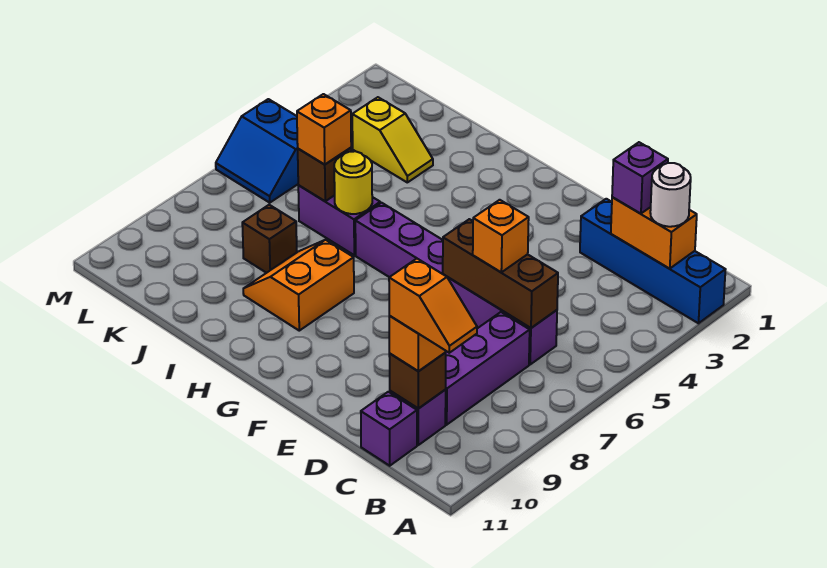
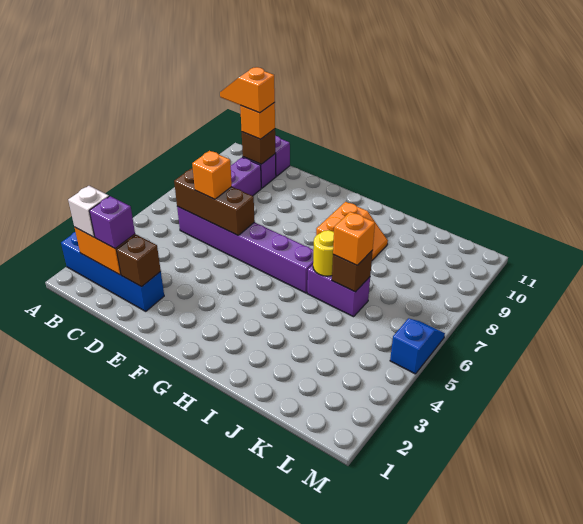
white 1x1 round brick [650,163,691,227] -> white 1x1 brick [68,186,109,237]
yellow 1x2 slope [352,97,433,182] -> none
brown 1x1 brick [242,205,297,273] -> brown 1x1 brick moved to [117,235,161,287]
blue 2x2 slope [216,99,298,203] -> blue 1x2 slope [390,318,445,374]

